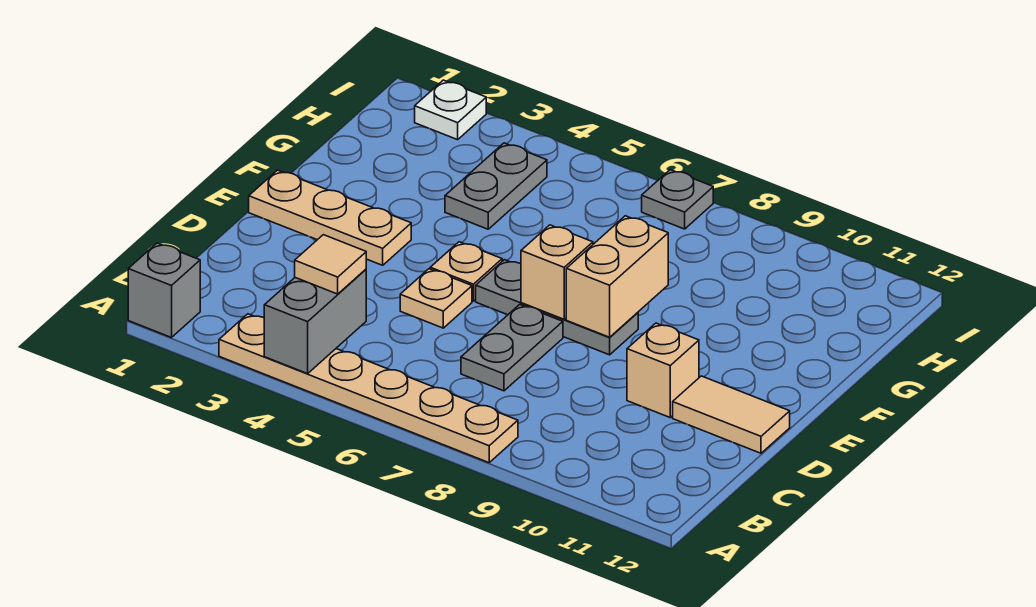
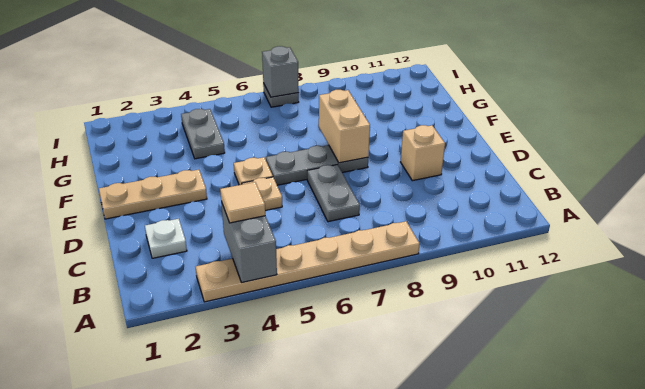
grey 1x1 brick [128,243,200,338] -> grey 1x1 brick moved to [262,46,299,97]
tan 1x2 tile [673,376,790,453] -> none
tan 1x1 brick [521,225,593,319] -> none
white 1x1 plate [415,80,486,140] -> white 1x1 plate moved to [145,219,187,258]

